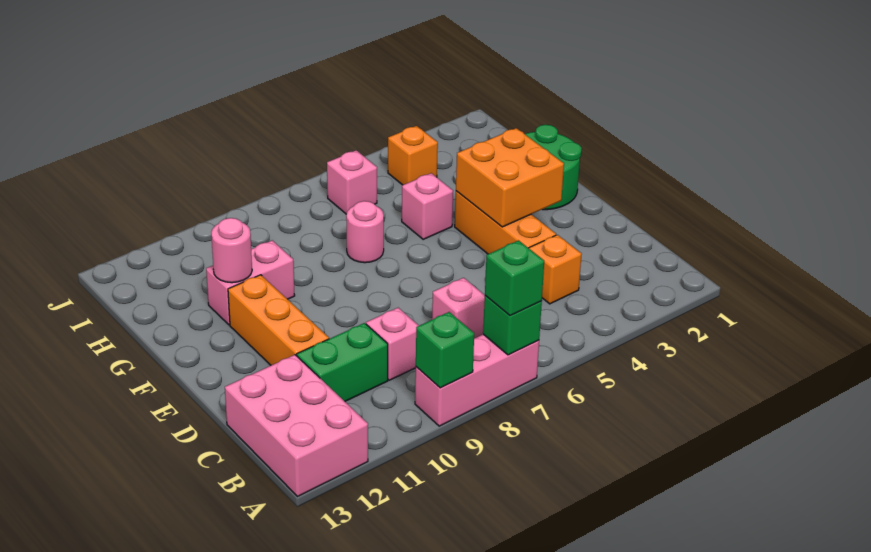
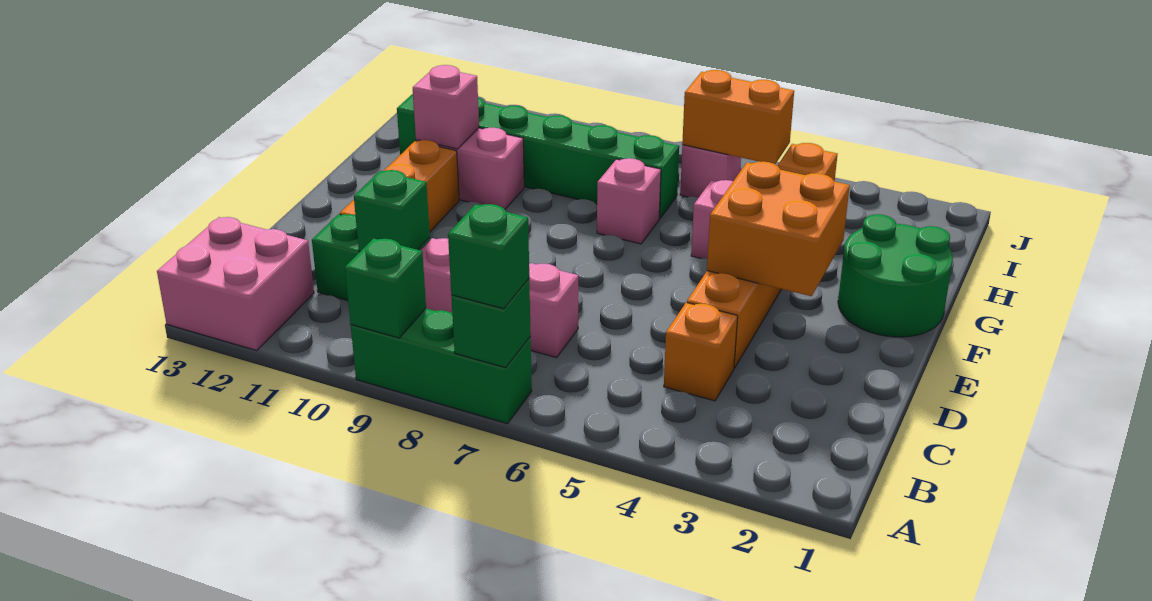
pink 1x3 brick [415,334,539,426] -> green 1x3 brick [351,309,532,424]
pink 2x3 brick [225,355,368,496] -> pink 2x2 brick [157,217,314,351]
none -> green 1x1 brick [354,170,430,252]
pink 1x1 round brick [346,201,384,263] -> pink 1x1 brick [597,158,661,244]
pink 1x1 round brick [211,218,252,283] -> pink 1x1 brick [413,65,479,149]
none -> green 1x6 brick [397,94,679,219]
none -> orange 1x2 brick [682,70,794,164]

